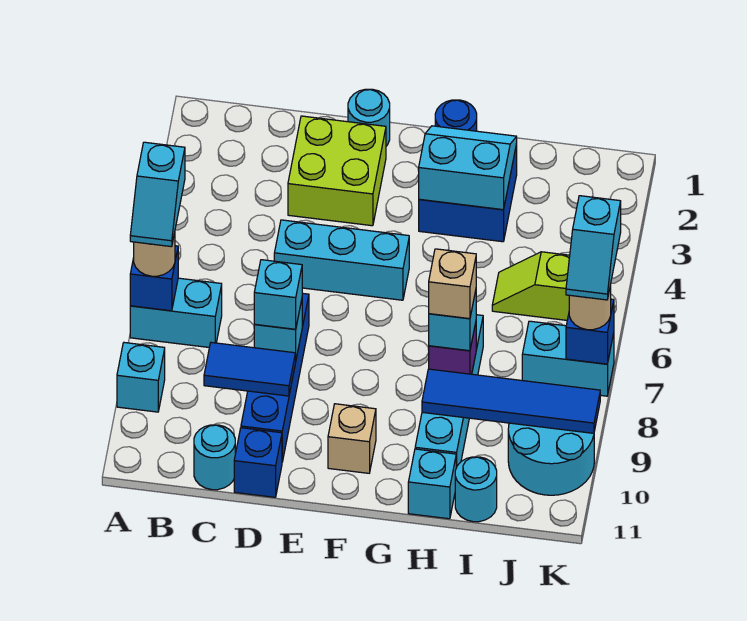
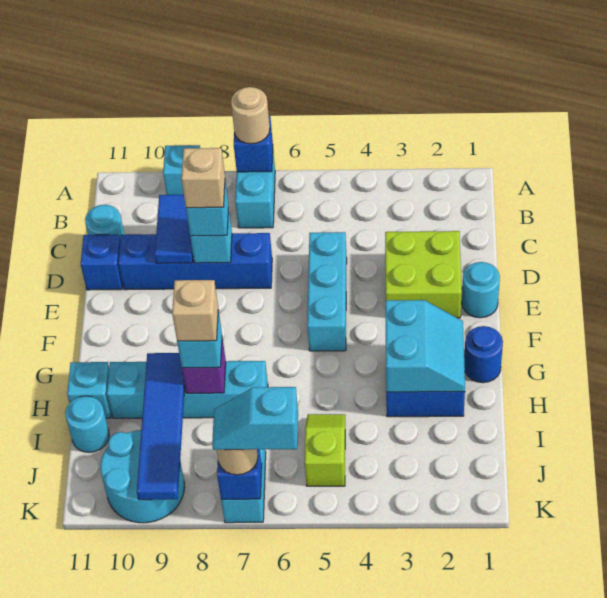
cyan 1x2 slope [130,142,185,247] -> none
tan 1x1 brick [328,404,376,473] -> tan 1x1 brick moved to [181,148,225,208]

